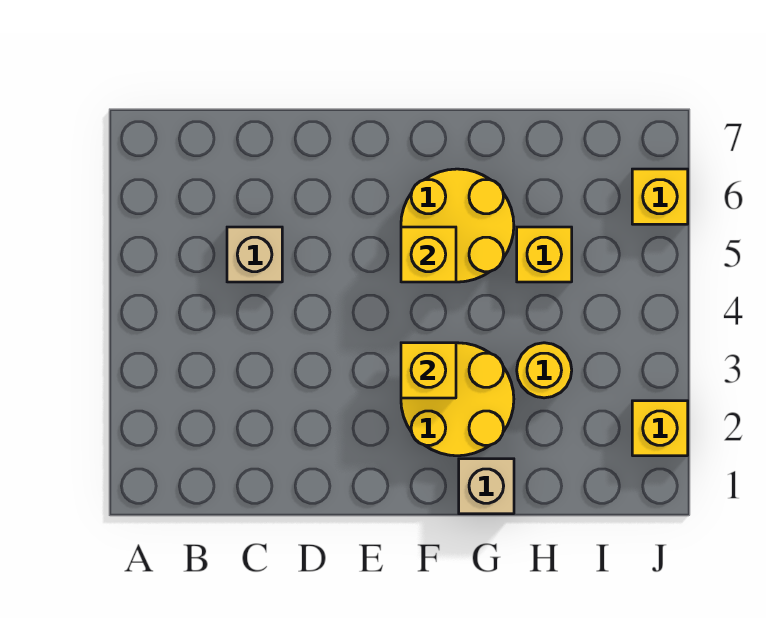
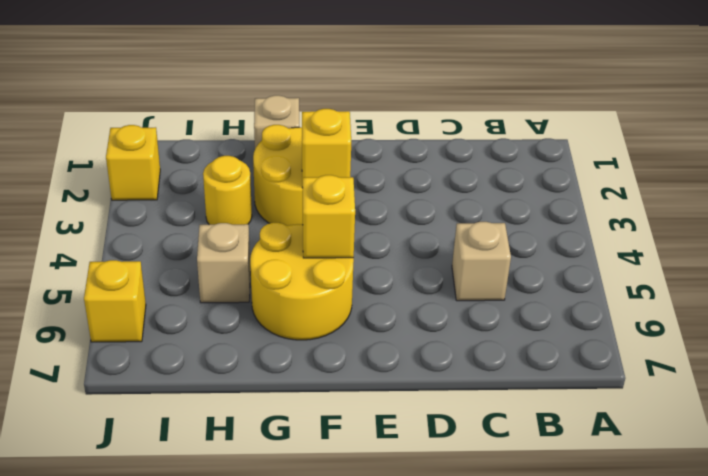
yellow 1x1 brick [517,227,572,282] -> tan 1x1 brick [197,223,250,303]

